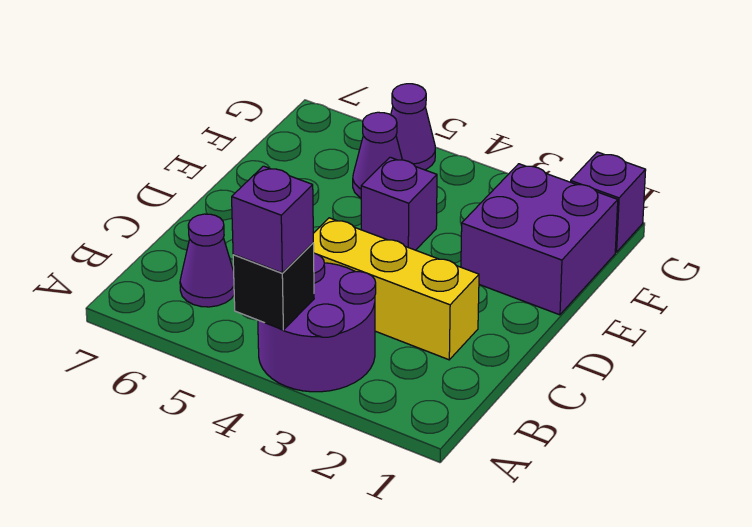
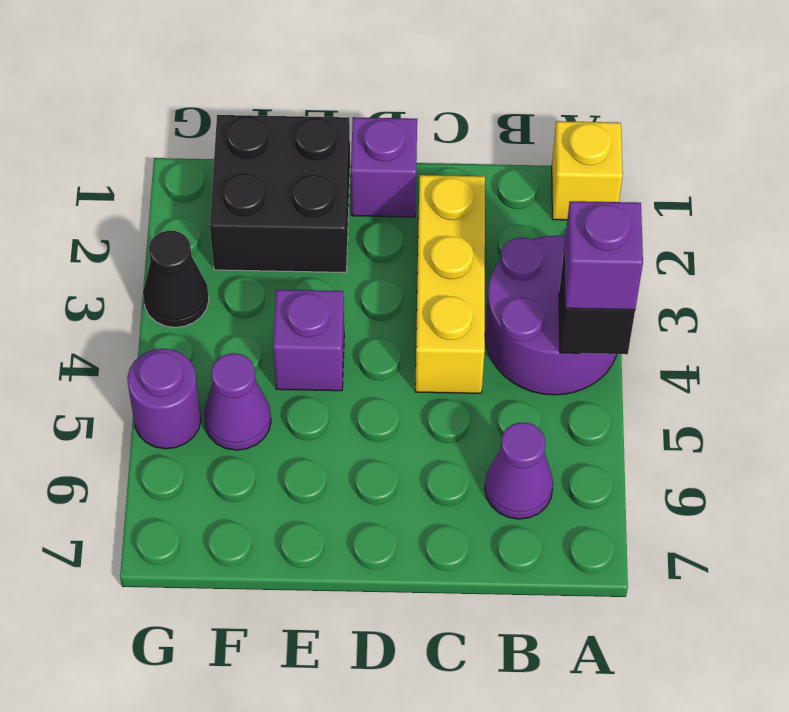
none -> yellow 1x1 brick [552,121,623,220]
purple 2x2 brick [461,164,618,315] -> black 2x2 brick [210,115,350,273]
purple 1x1 brick [571,152,646,252] -> purple 1x1 brick moved to [351,117,417,217]
none -> black 1x1 cone [143,231,209,327]
purple 1x1 cone [391,84,435,170] -> purple 1x1 round brick [127,349,201,449]

